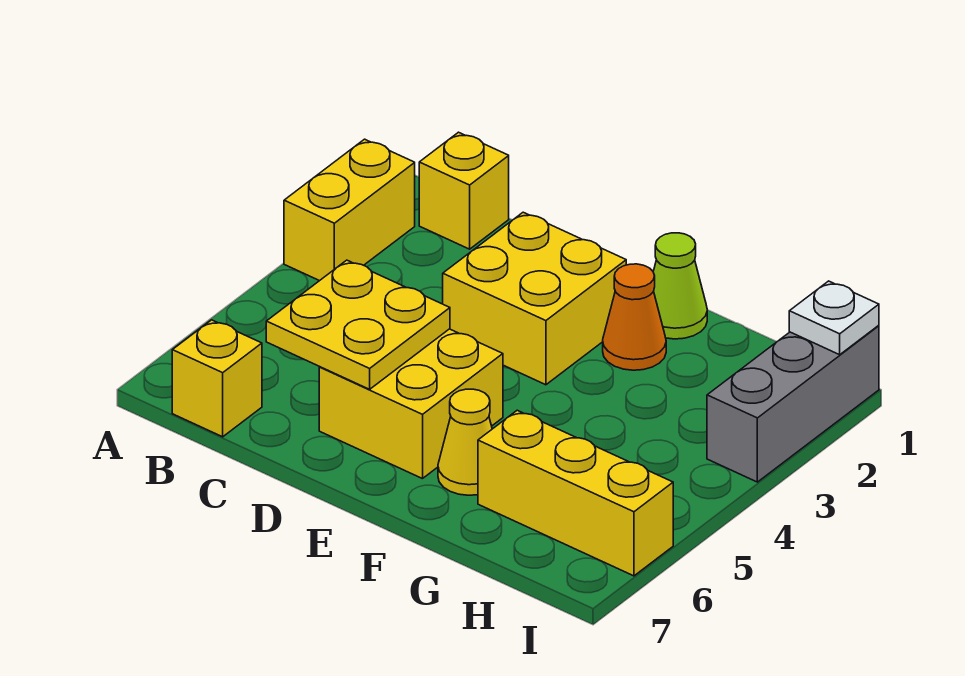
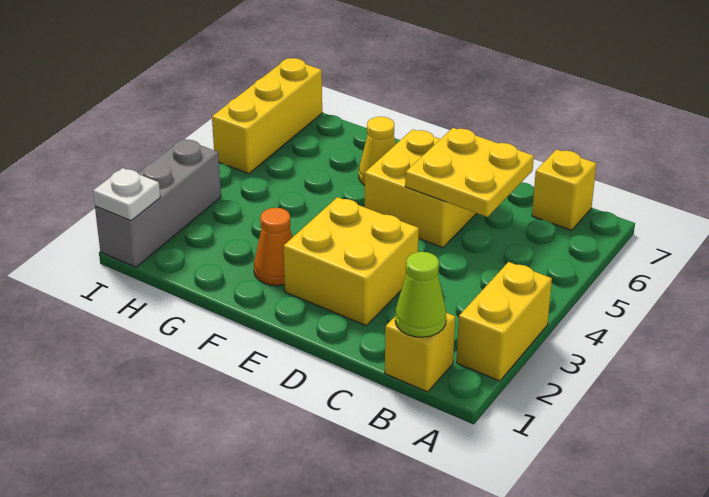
lime 1x1 cone [653,233,707,339] -> lime 1x1 cone moved to [395,252,446,337]
yellow 1x3 brick [478,410,673,576] -> yellow 1x3 brick turned to [212,58,322,174]

